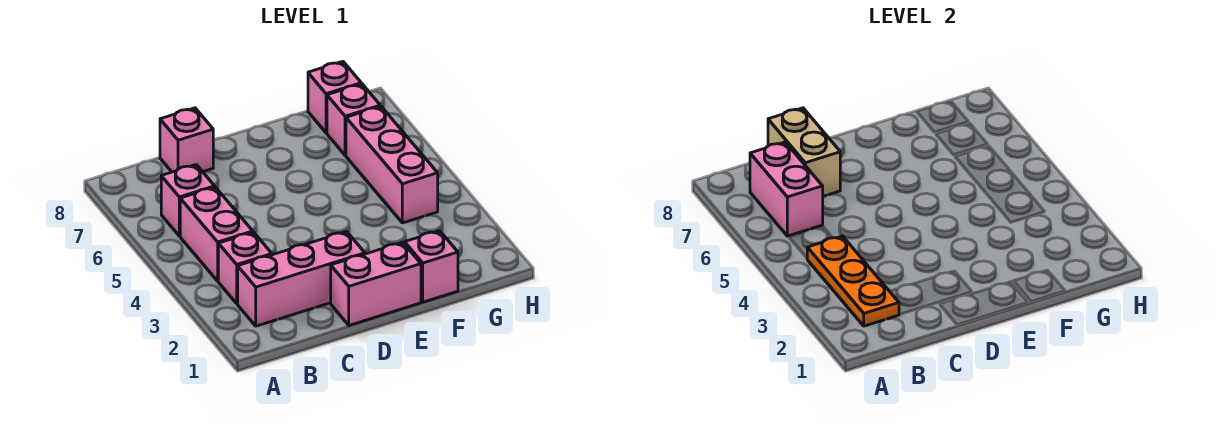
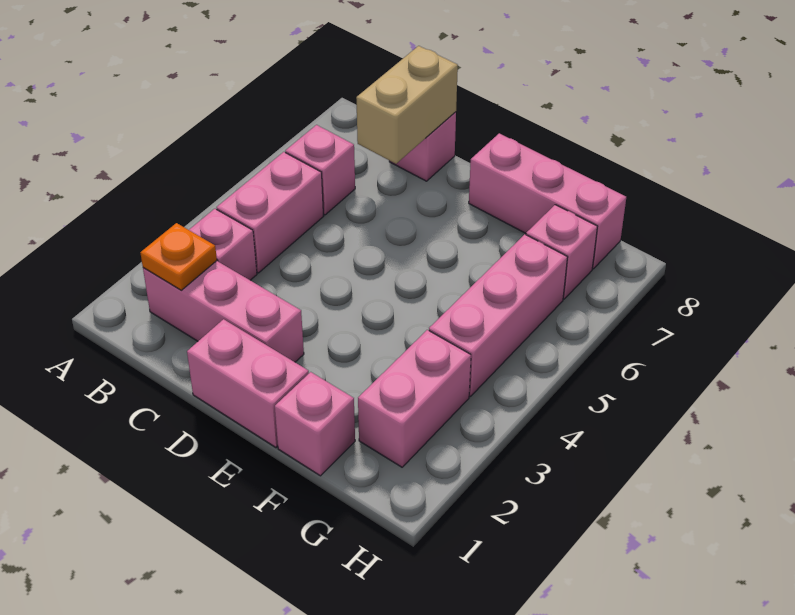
orange 1x3 plate [807,236,899,326] -> orange 1x1 plate [140,223,217,290]
pink 1x2 brick [750,142,823,236] -> pink 1x2 brick moved to [358,330,471,467]
pink 1x1 brick [308,61,361,133] -> pink 1x3 brick [469,133,626,269]

